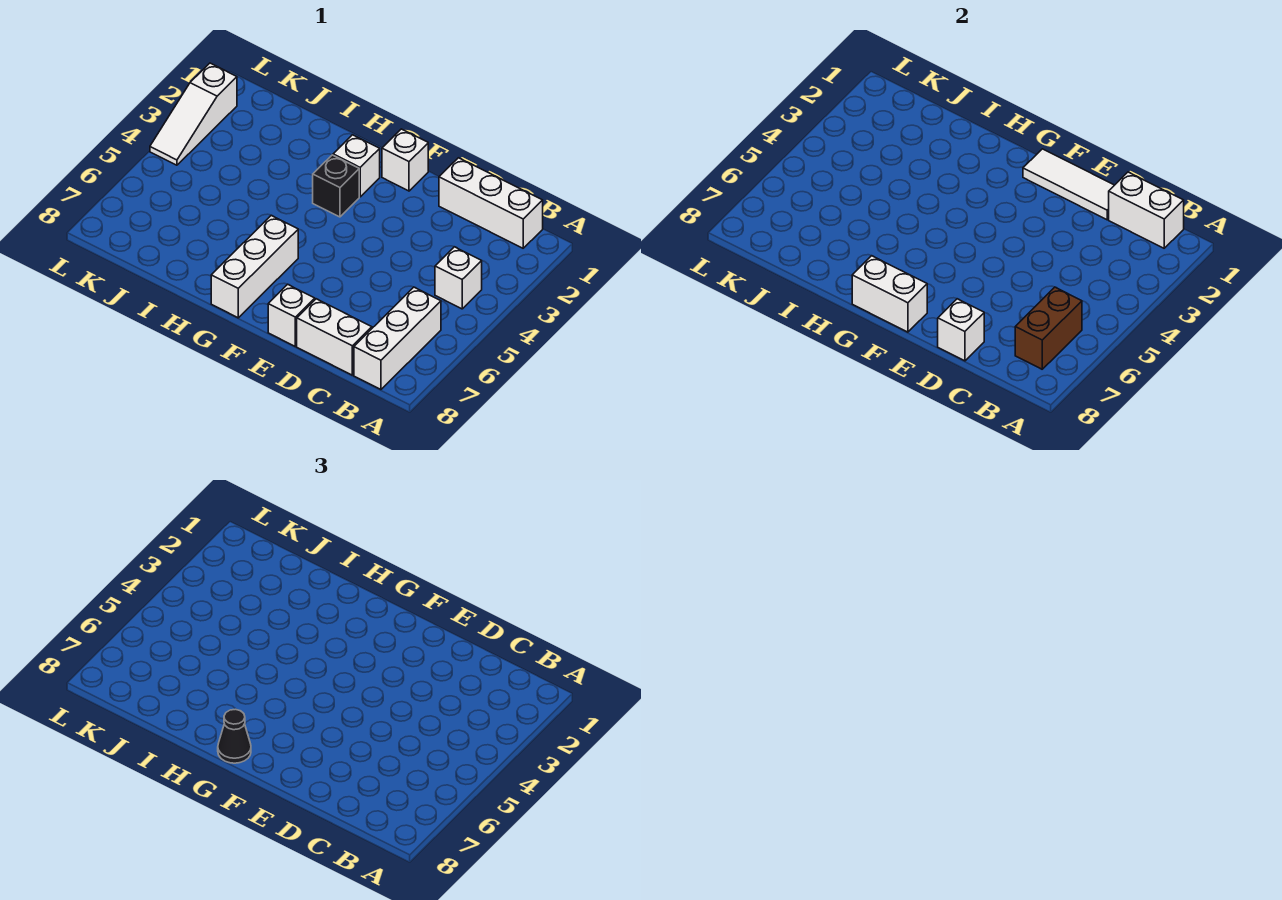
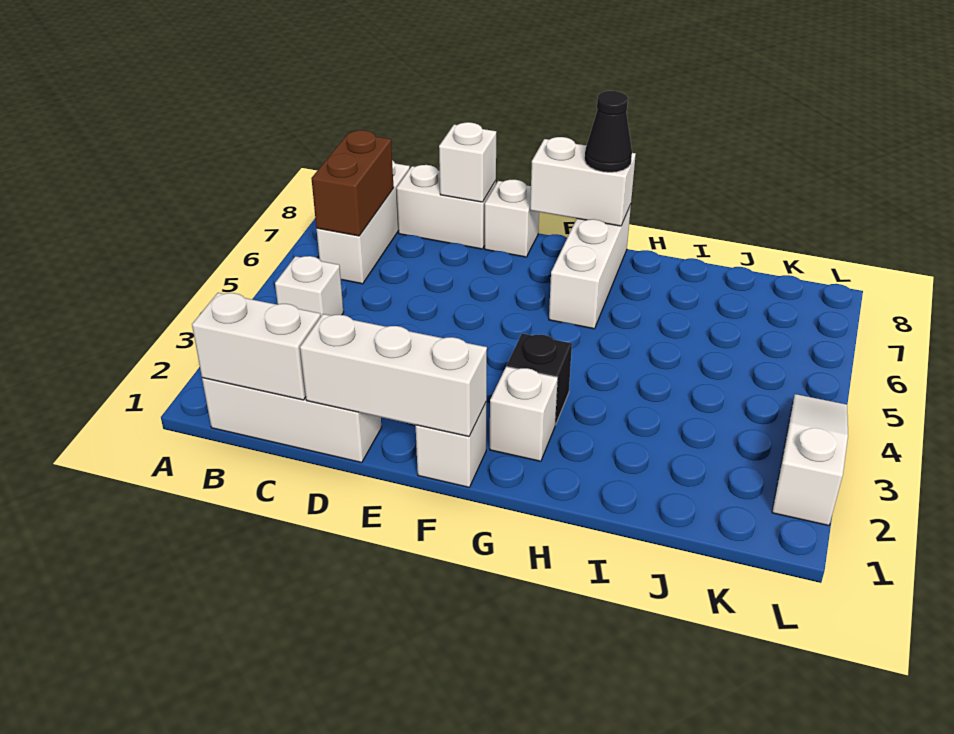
white 1x3 tile [1023,149,1114,220] -> white 1x3 brick [300,314,487,437]

